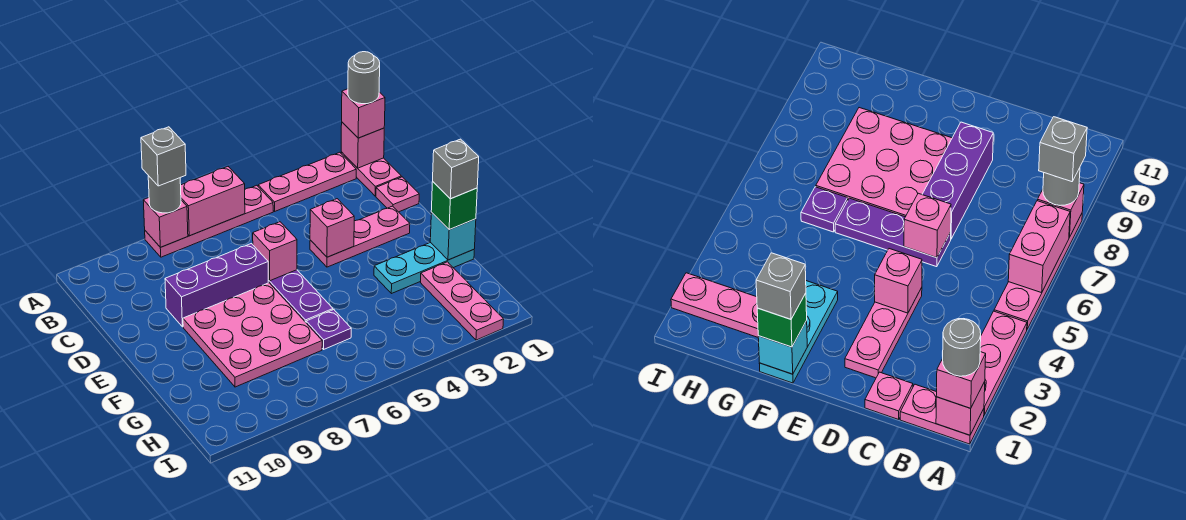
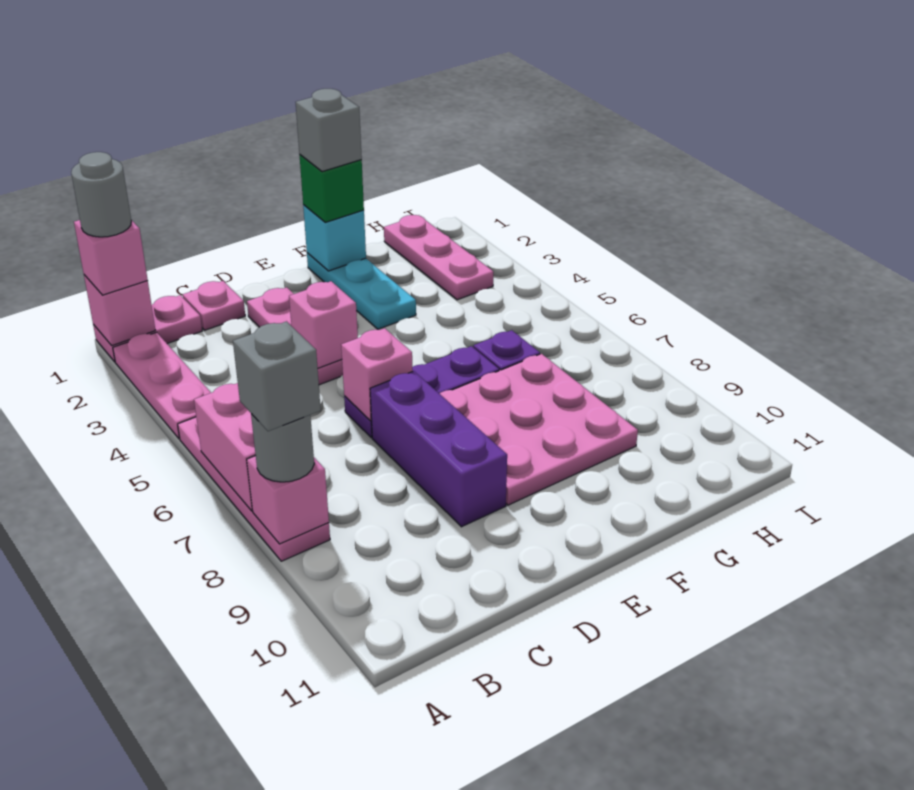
pink 1x3 plate [421,262,504,340] -> pink 1x3 plate turned to [384,215,493,300]

